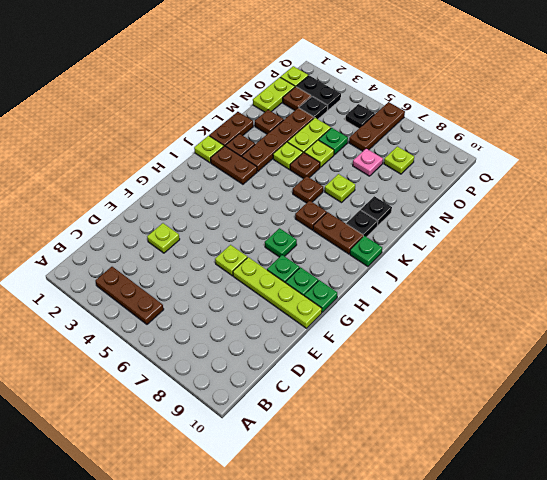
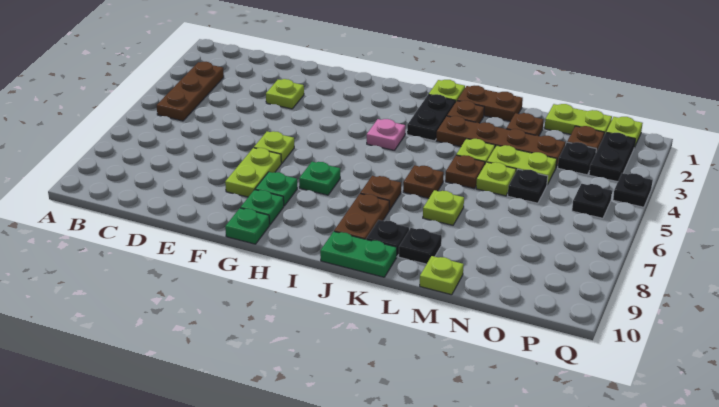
lime 1x4 plate [233,257,322,328] -> lime 1x2 plate [225,148,281,197]
brown 1x2 plate [210,146,257,184] -> black 1x2 plate [407,94,455,141]
green 1x1 plate [350,236,382,267] -> green 1x2 plate [320,232,397,277]
green 1x1 plate [319,128,348,155] -> black 1x1 plate [508,169,548,203]
pink 1x1 plate [353,149,383,176] -> pink 1x1 plate moved to [367,119,405,151]
brown 1x3 plate [349,102,405,151] -> none
lime 1x1 plate [384,146,414,174] -> lime 1x1 plate moved to [420,256,464,295]
none -> black 1x1 plate [613,173,653,207]

